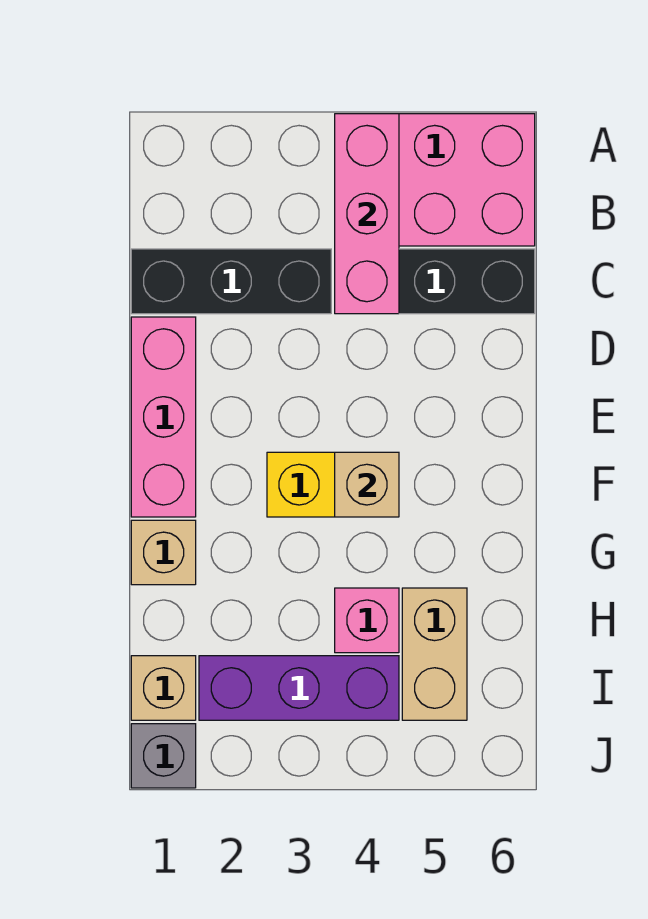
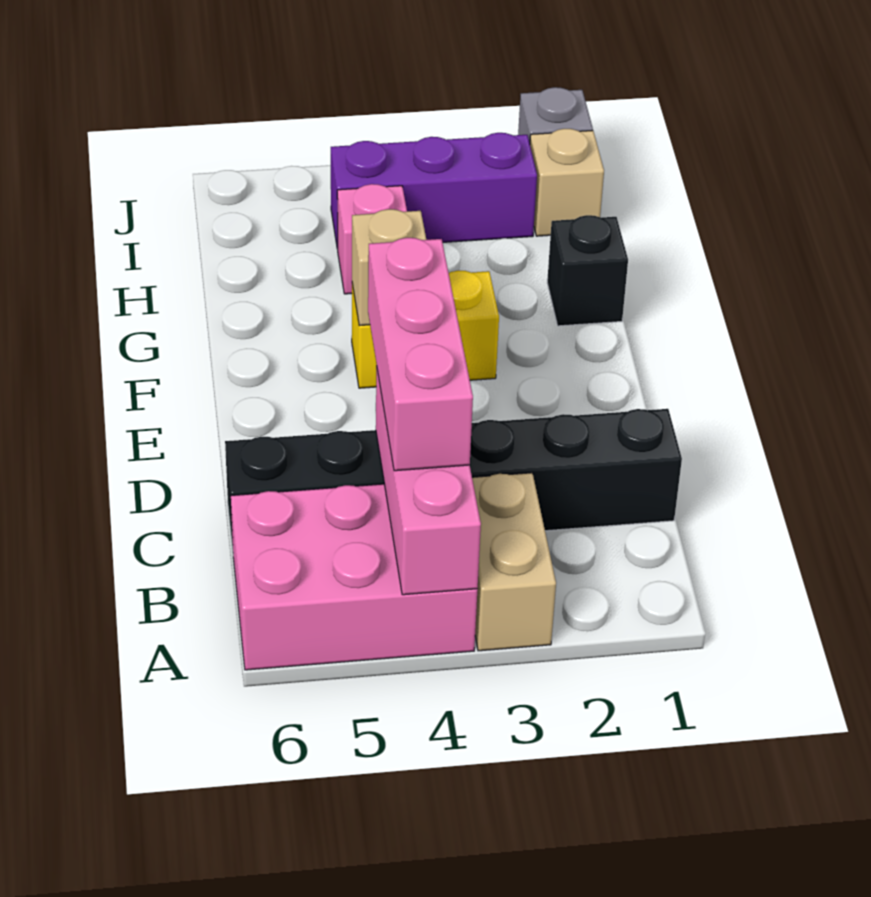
pink 1x3 brick [131,317,196,517] -> pink 1x3 brick moved to [368,238,473,471]
tan 1x1 brick [131,520,196,585] -> black 1x1 brick [547,215,628,326]
tan 1x2 brick [402,588,467,720] -> tan 1x2 brick moved to [472,473,556,651]

